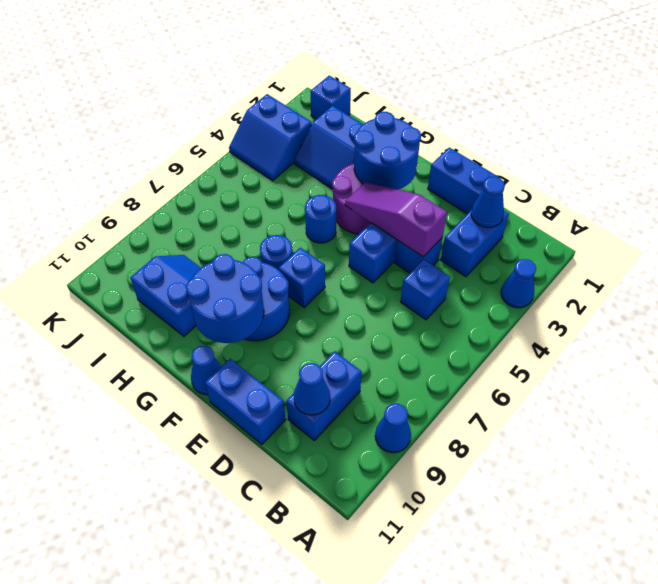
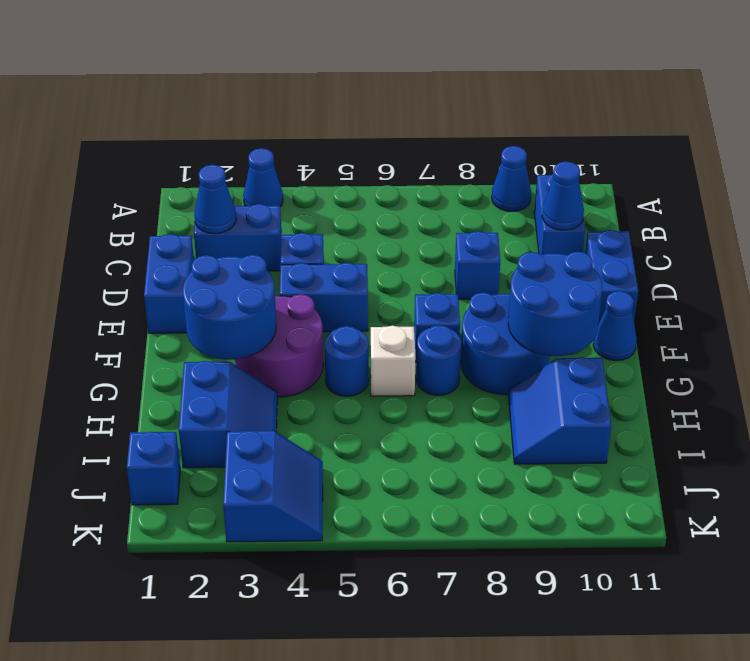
blue 1x1 brick [401,259,450,320] -> blue 1x1 brick moved to [455,231,500,299]
blue 1x2 brick [286,351,362,440] -> blue 1x2 brick turned to [534,174,585,255]
purple 1x3 slope [345,182,447,257] -> none
none -> white 1x1 brick [371,326,416,396]

